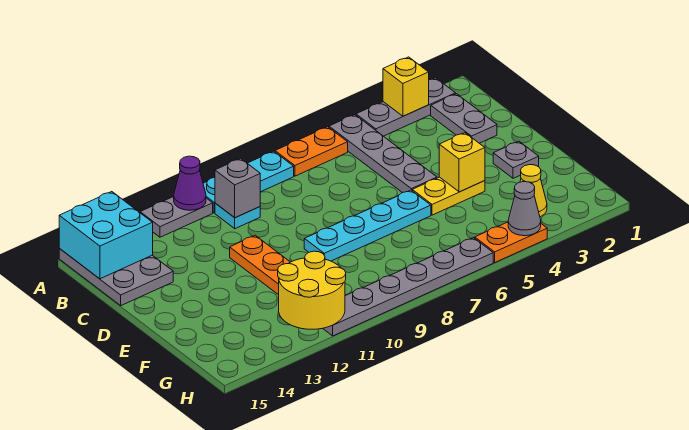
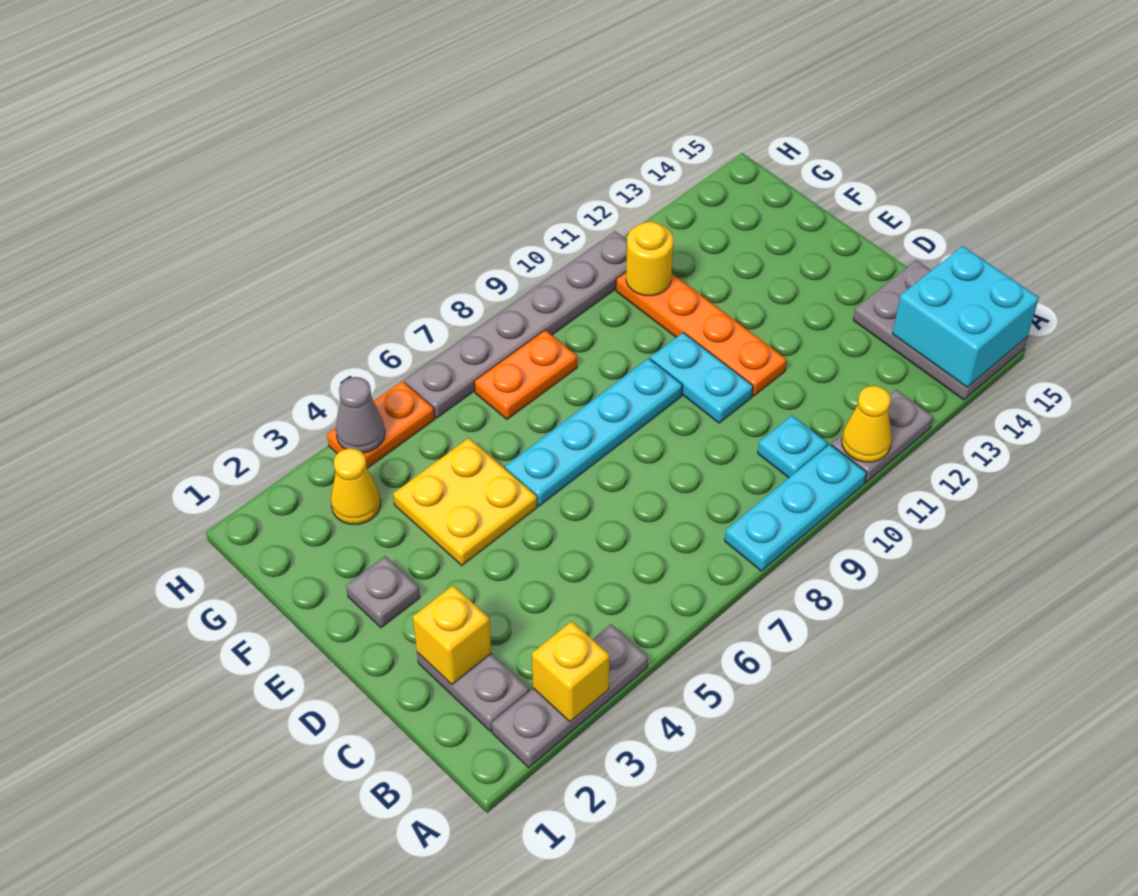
grey 1x4 plate [329,115,437,193] -> none
orange 1x2 plate [275,127,348,176] -> orange 1x2 plate moved to [474,330,577,419]
purple 1x1 cone [174,156,206,210] -> yellow 1x1 cone [842,386,892,462]
grey 1x1 brick [215,158,260,218] -> none
none -> cyan 1x2 plate [650,332,753,423]
yellow 1x2 plate [412,177,485,215] -> yellow 2x2 plate [393,438,537,565]
yellow 1x1 brick [439,133,485,192] -> yellow 1x1 brick moved to [413,585,491,684]
yellow 2x2 round brick [278,251,346,329] -> yellow 1x1 round brick [626,222,673,296]

